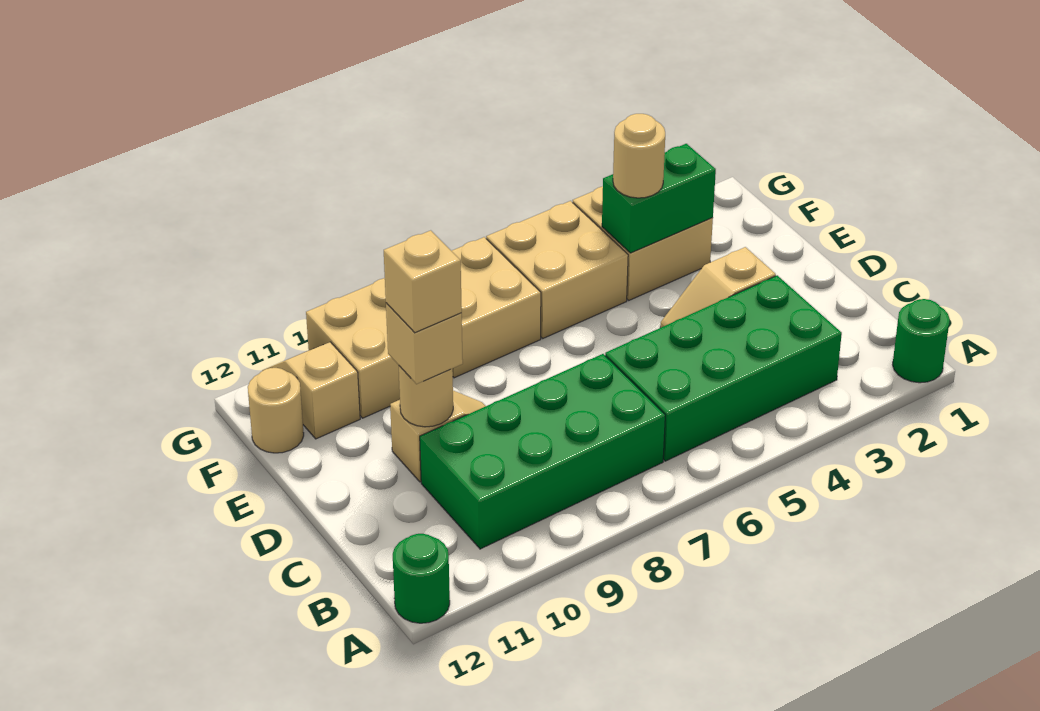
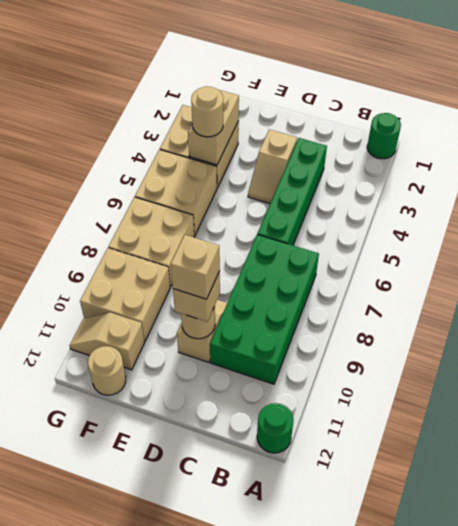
green 2x4 brick [605,275,842,461] -> green 1x4 brick [257,138,327,245]
green 1x2 brick [602,144,716,253] -> tan 1x2 brick [188,90,239,165]

